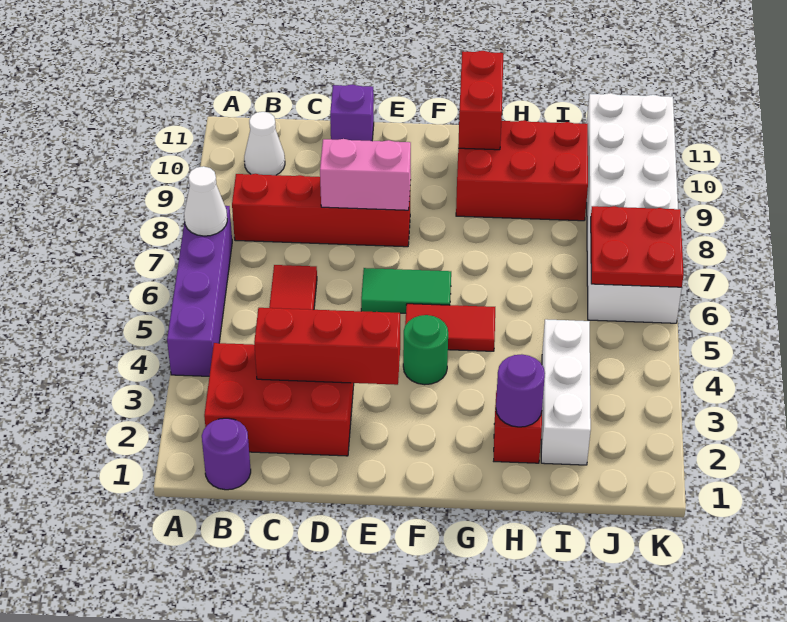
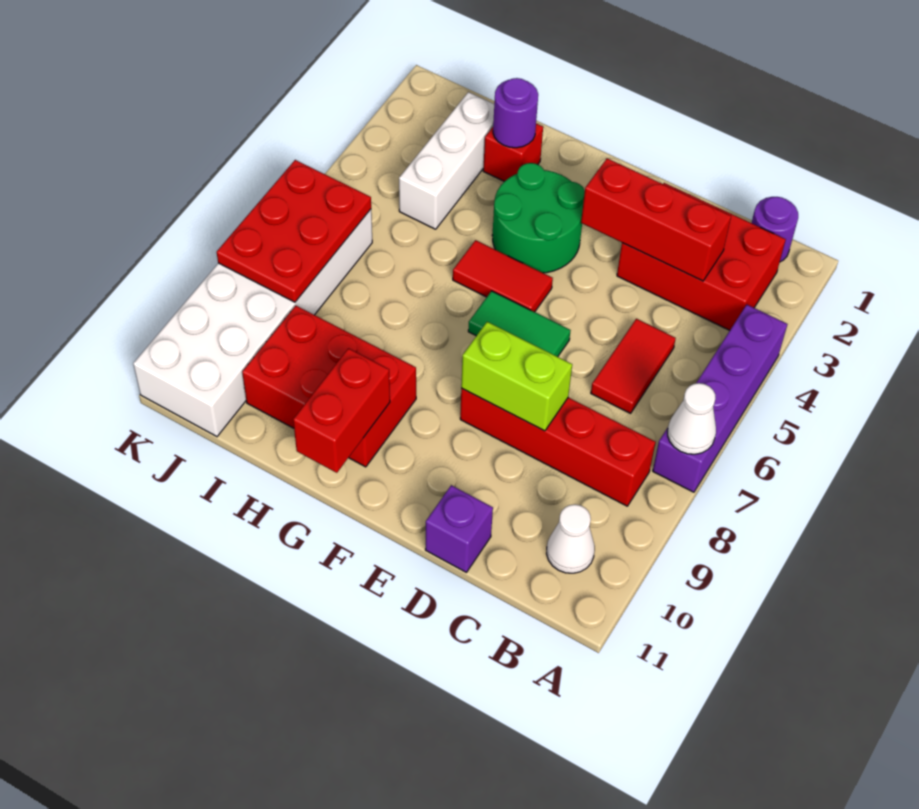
pink 1x2 brick [320,139,411,210] -> lime 1x2 brick [461,322,572,431]
green 1x1 round brick [403,315,448,385] -> green 2x2 round brick [492,163,585,273]
red 2x2 plate [591,206,684,288] -> red 2x3 plate [217,160,371,302]

